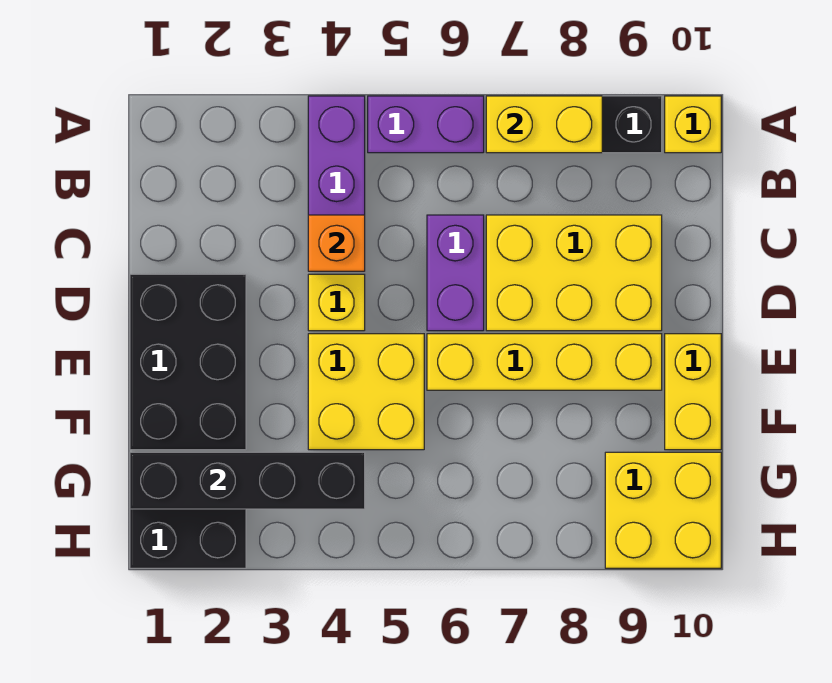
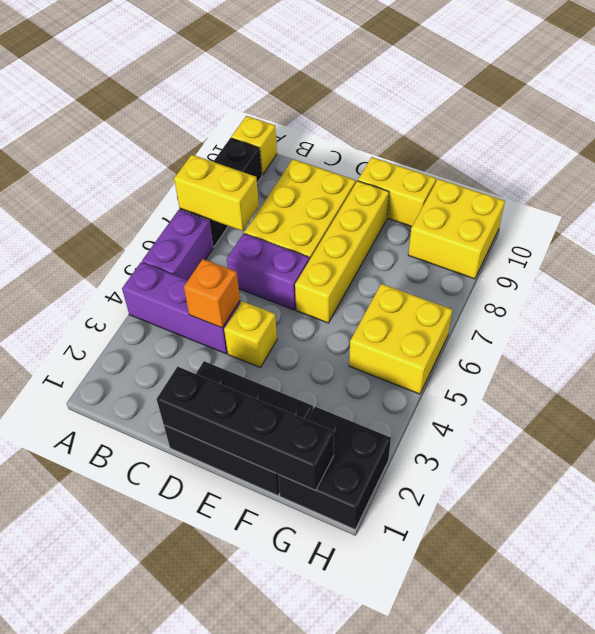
yellow 1x2 brick [486,96,602,153] -> yellow 1x2 brick turned to [174,155,259,231]
yellow 2x2 brick [308,334,424,450] -> yellow 2x2 brick moved to [349,284,452,394]
black 1x4 brick [130,452,365,509] -> black 1x4 brick turned to [157,367,334,491]

